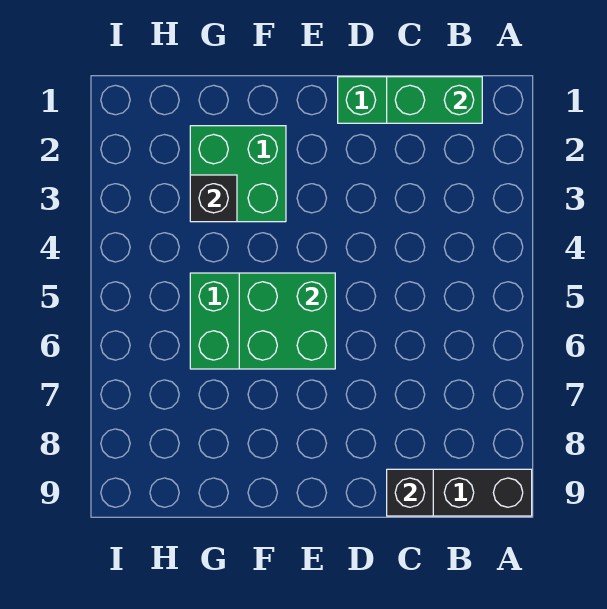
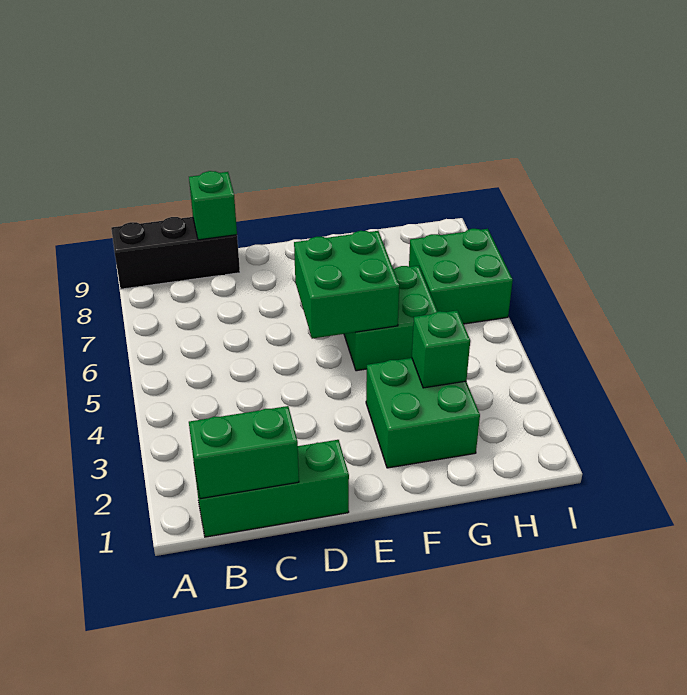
black 1x1 brick [387,469,433,516] -> green 1x1 brick [189,171,237,240]
black 1x1 brick [190,175,237,222] -> green 1x1 brick [412,310,470,388]
none -> green 2x2 brick [409,229,513,324]

